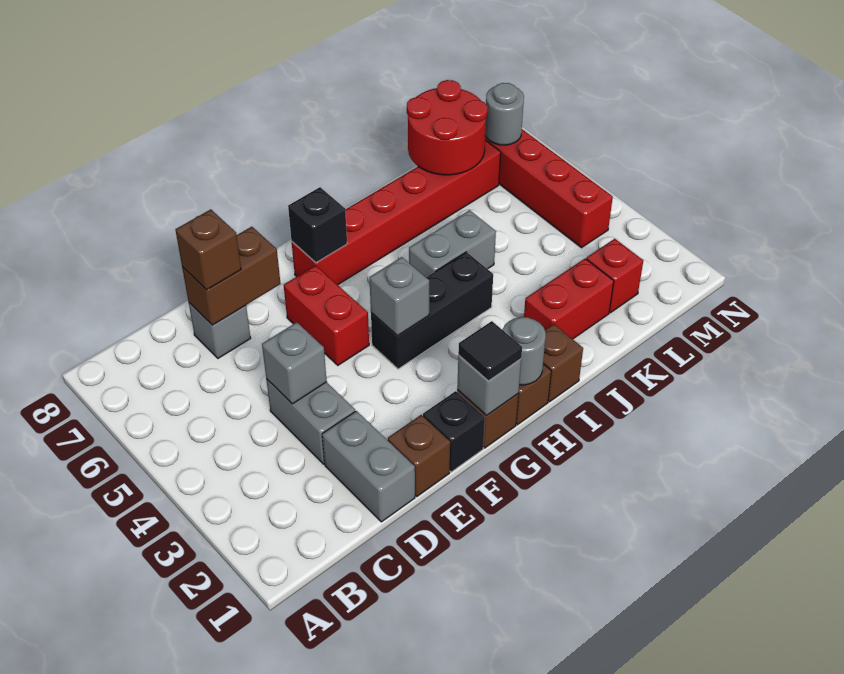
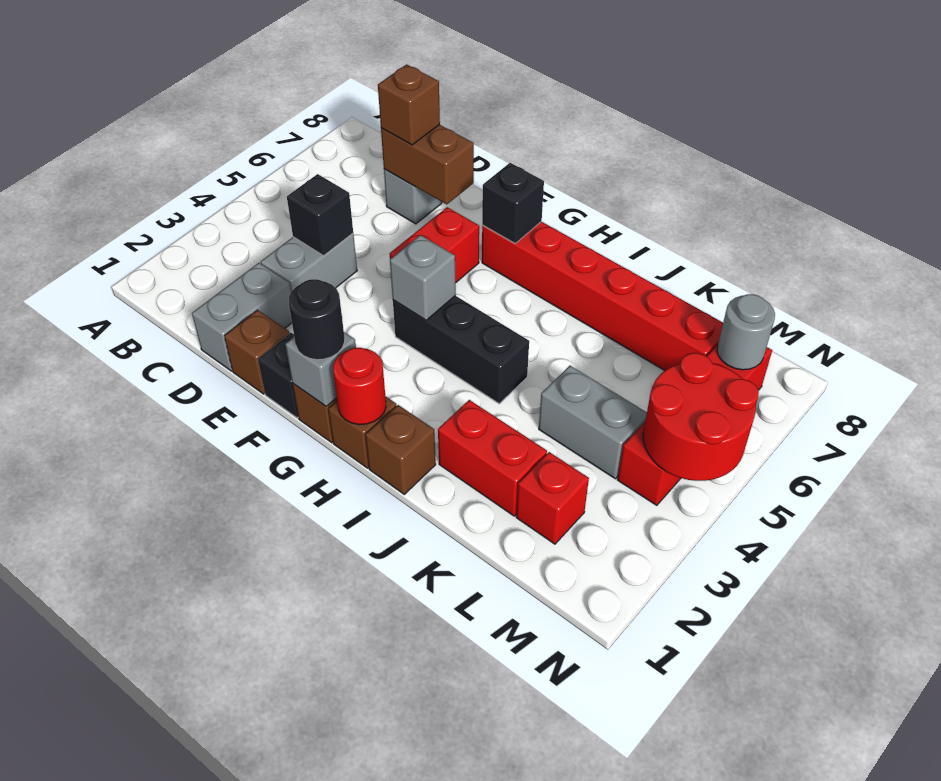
grey 1x1 brick [262,322,327,404] -> black 1x1 brick [287,174,353,256]
black 1x1 tile [458,321,522,381] -> black 1x1 round brick [289,279,345,360]
grey 1x1 round brick [502,317,546,385] -> red 1x1 round brick [333,348,386,425]
grey 1x2 brick [409,210,496,277] -> grey 1x2 brick moved to [539,366,647,479]
red 2x2 round brick [407,80,488,175] -> red 2x2 round brick moved to [643,353,759,481]

